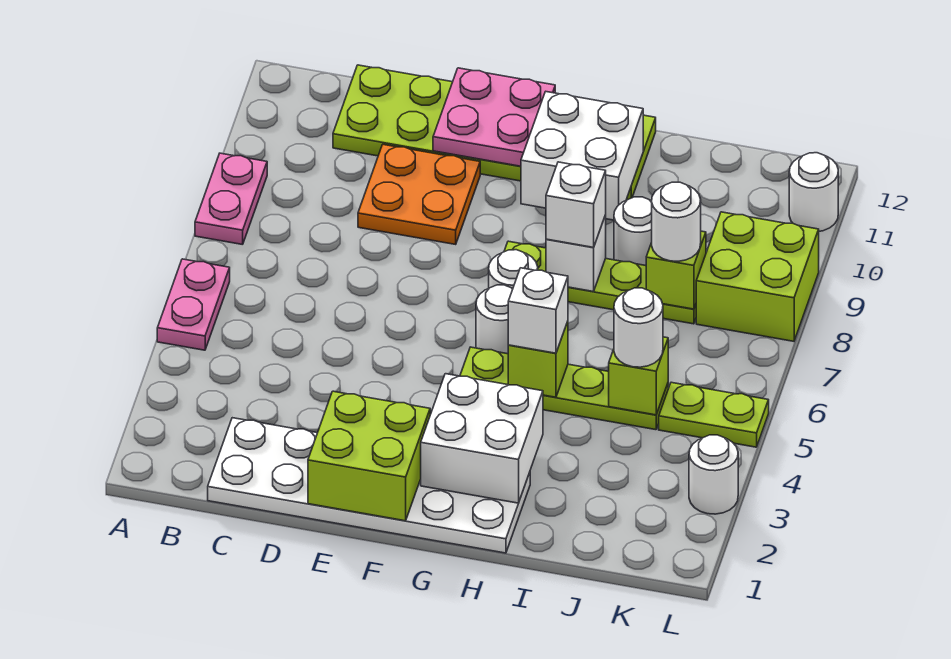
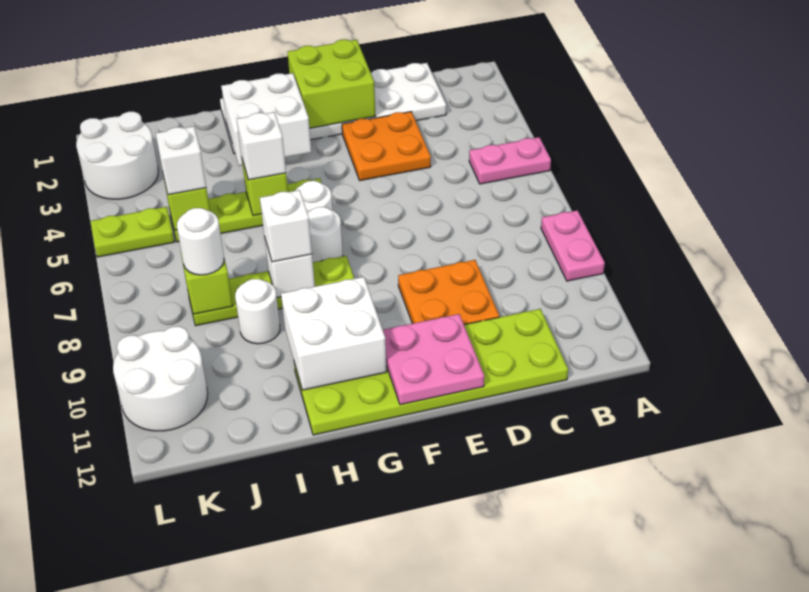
pink 1x2 plate [157,259,230,350] -> pink 1x2 plate turned to [469,137,551,184]
none -> orange 2x2 plate [342,112,431,181]
white 1x1 round brick [614,288,663,367] -> white 1x1 brick [156,126,206,195]
lime 2x2 brick [696,212,819,341] -> none
white 1x1 round brick [689,435,738,514] -> white 2x2 round brick [76,112,158,199]
white 1x1 round brick [789,153,838,231] -> white 2x2 round brick [113,326,208,431]

